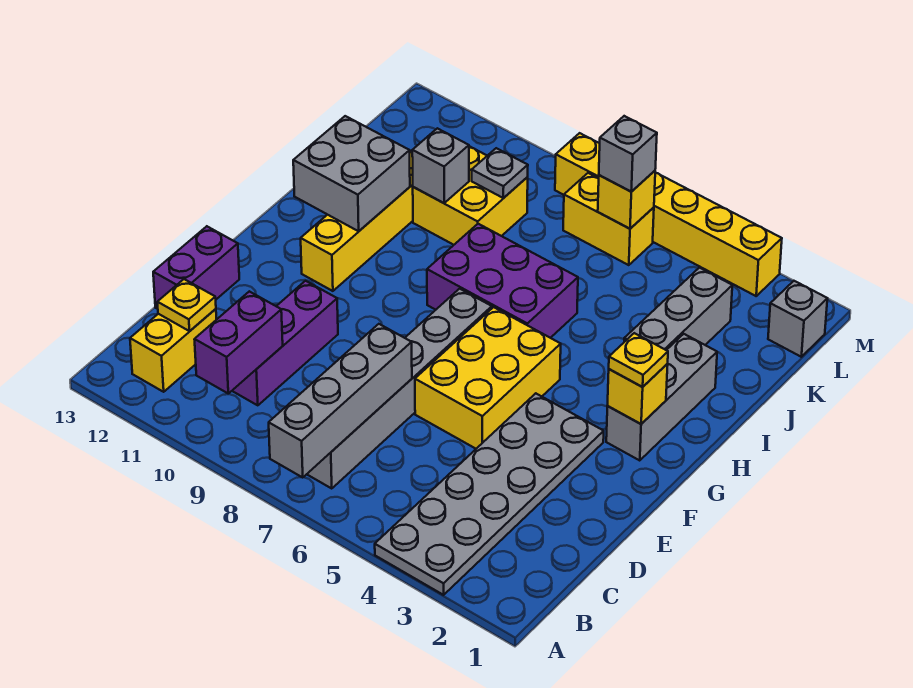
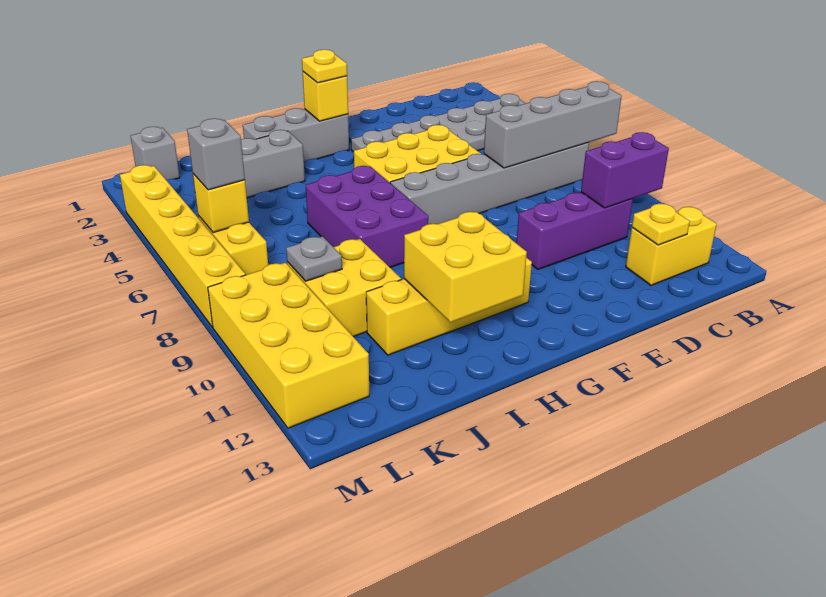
purple 1x2 brick [153,226,239,309] -> none
grey 2x2 brick [293,116,410,231] -> yellow 2x2 brick [404,212,527,322]
grey 1x1 brick [412,128,469,203] -> none
none -> yellow 2x4 brick [208,263,369,428]

